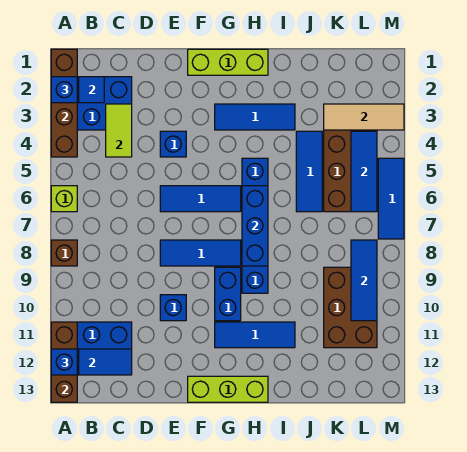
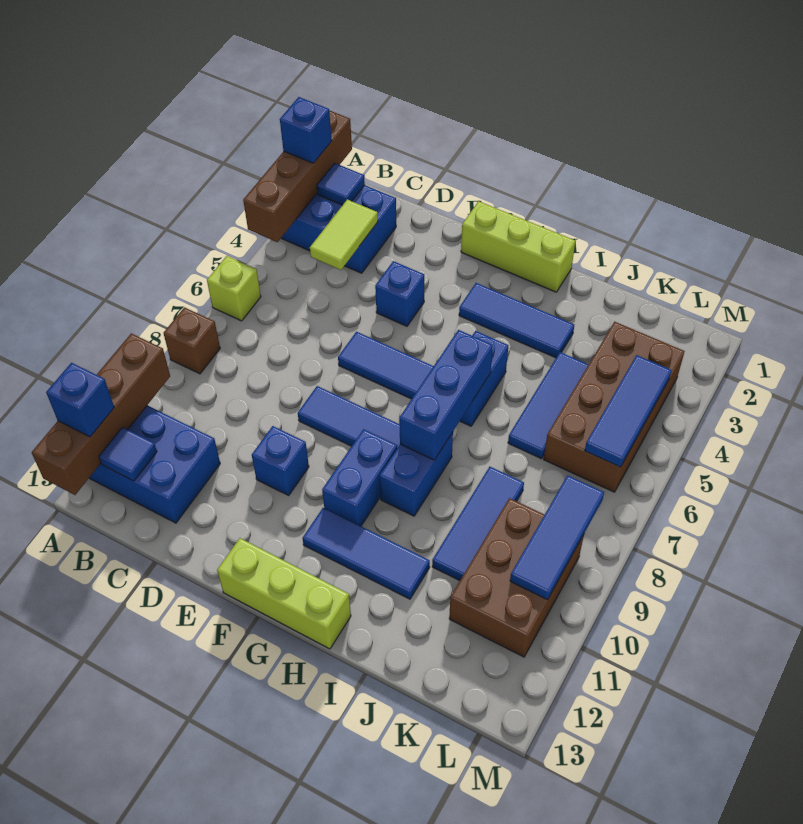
brown 1x3 brick [51,322,77,402] -> brown 1x4 brick [32,333,170,495]
blue 1x2 tile [79,349,132,375] -> blue 1x1 tile [99,427,157,481]
tan 1x3 tile [324,104,404,130] -> none
blue 1x3 tile [378,158,404,239] -> blue 1x3 tile moved to [432,467,524,581]

